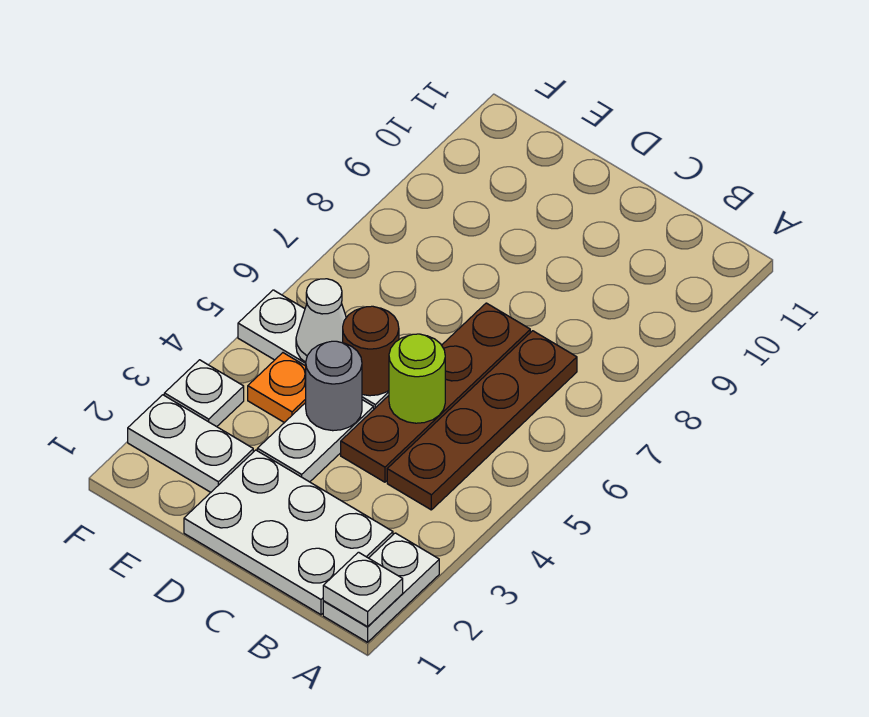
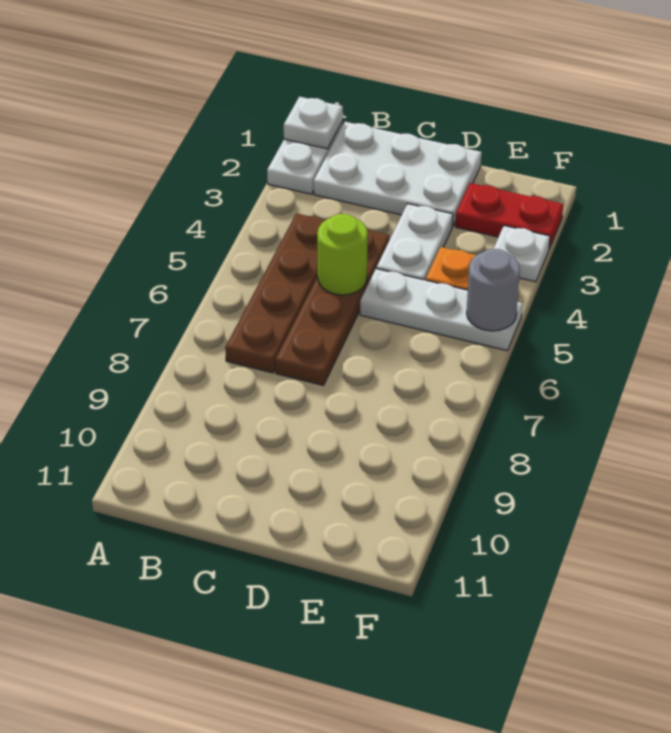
grey 1x1 round brick [306,341,362,431] -> grey 1x1 round brick moved to [467,249,520,331]
brown 1x1 round brick [343,306,399,396] -> none
white 1x2 plate [128,395,253,492] -> red 1x2 plate [455,183,563,249]
white 1x1 cone [296,279,346,362] -> none

